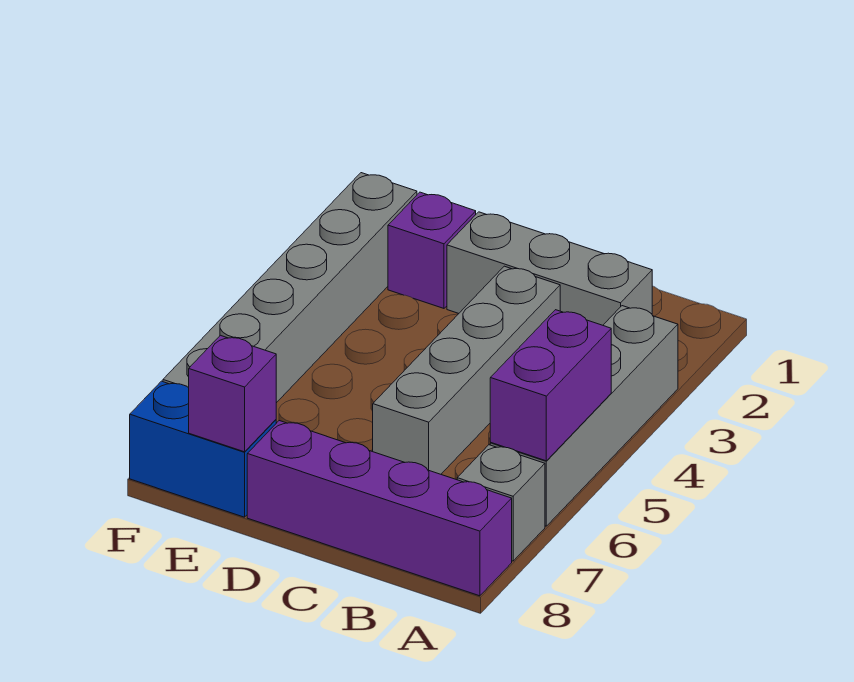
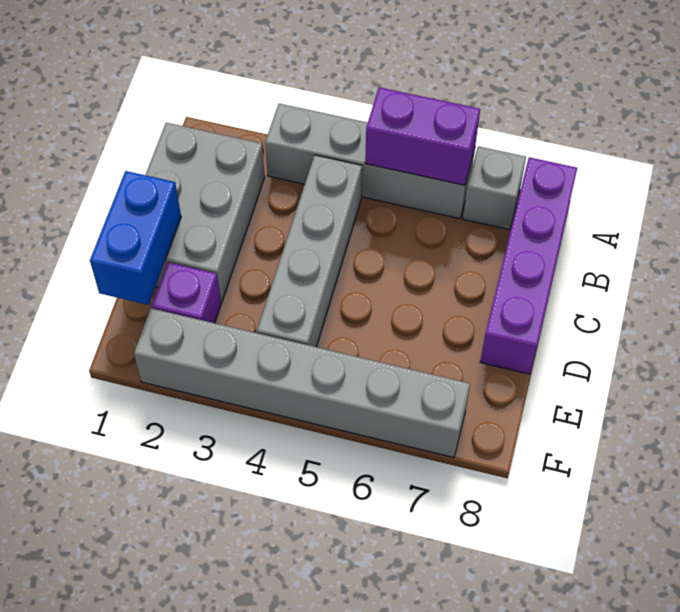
grey 1x3 brick [447,212,652,325] -> grey 2x3 brick [146,123,265,302]
grey 1x4 brick [373,266,560,474] -> grey 1x4 brick turned to [257,155,362,347]
blue 1x2 brick [130,381,276,517] -> blue 1x2 brick moved to [90,171,181,305]
purple 1x1 brick [189,335,276,452] -> none

